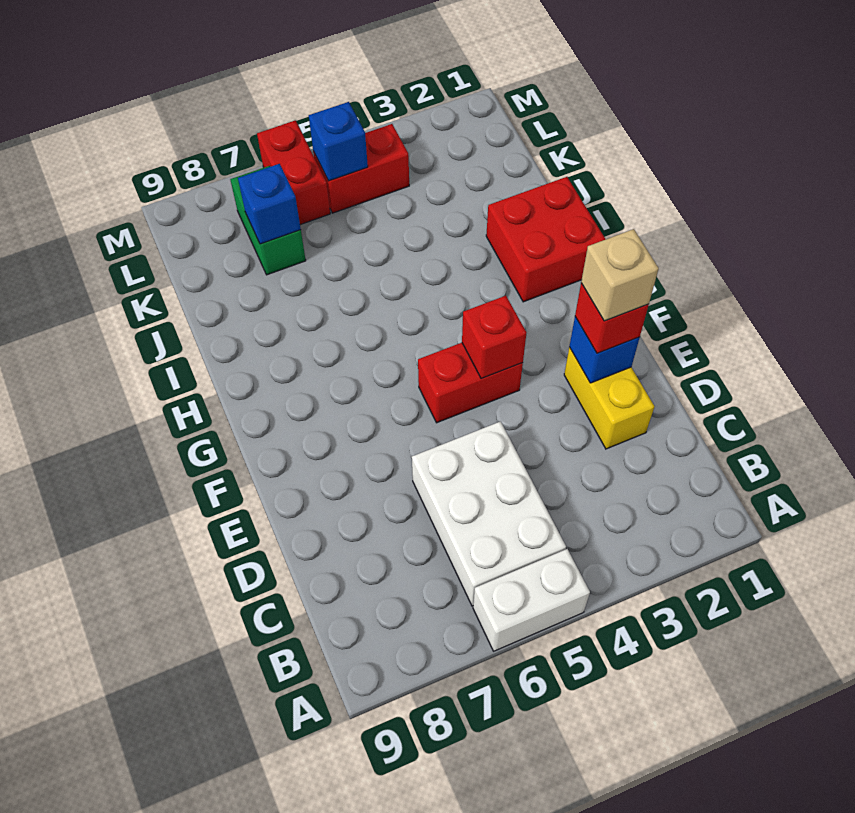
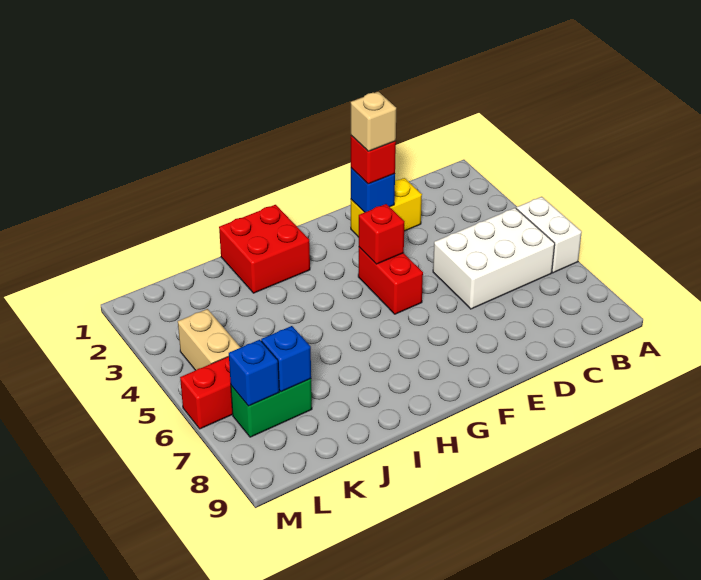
red 1x2 brick [313,124,409,213] -> tan 1x2 brick [178,309,241,370]
blue 1x1 brick [309,102,368,181] -> blue 1x1 brick moved to [229,340,279,406]

